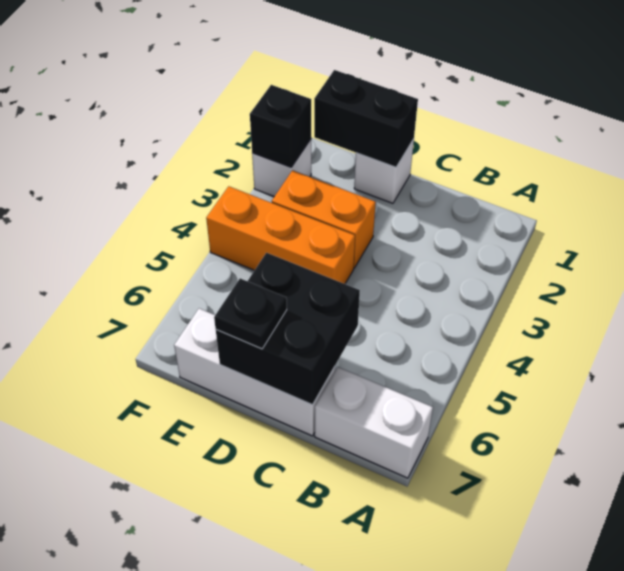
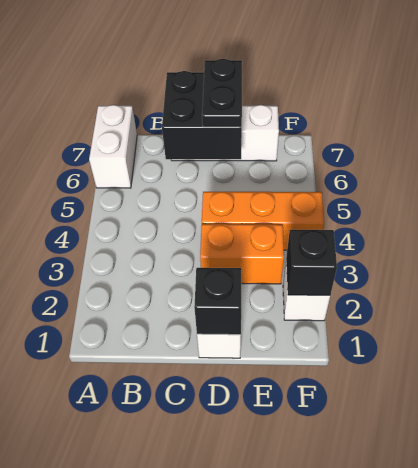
white 1x2 brick [315,367,433,478] -> white 1x2 brick turned to [89,105,137,188]
black 1x2 brick [314,70,418,167] -> black 1x1 brick [194,268,241,335]
black 1x1 plate [214,278,287,349] -> black 1x2 plate [202,59,242,127]

